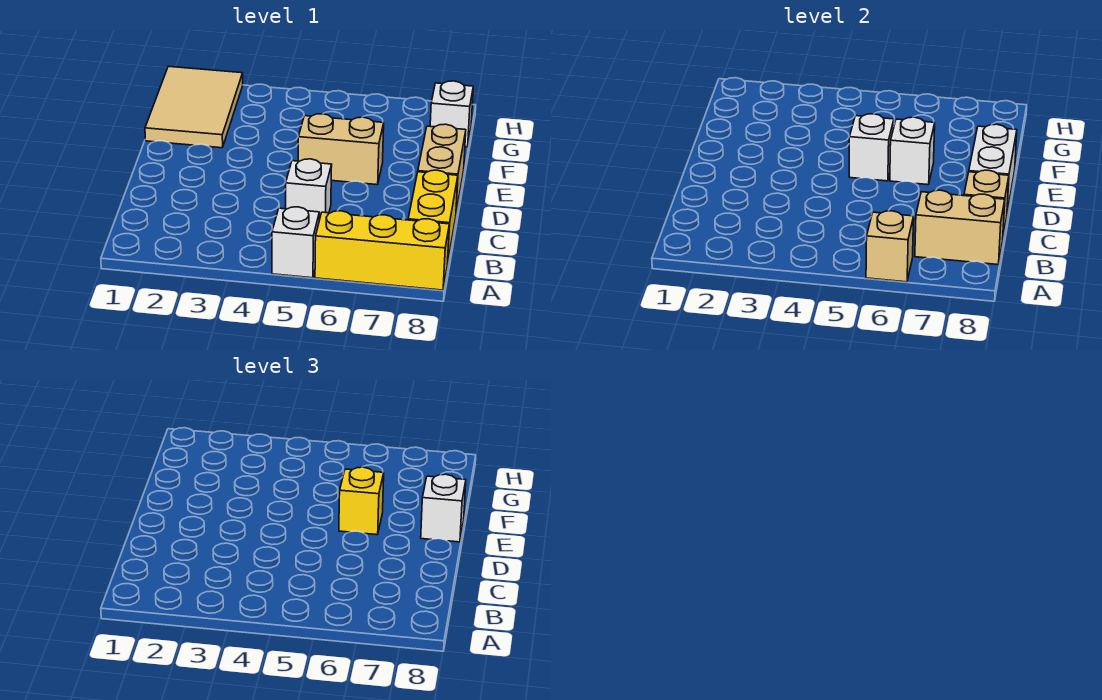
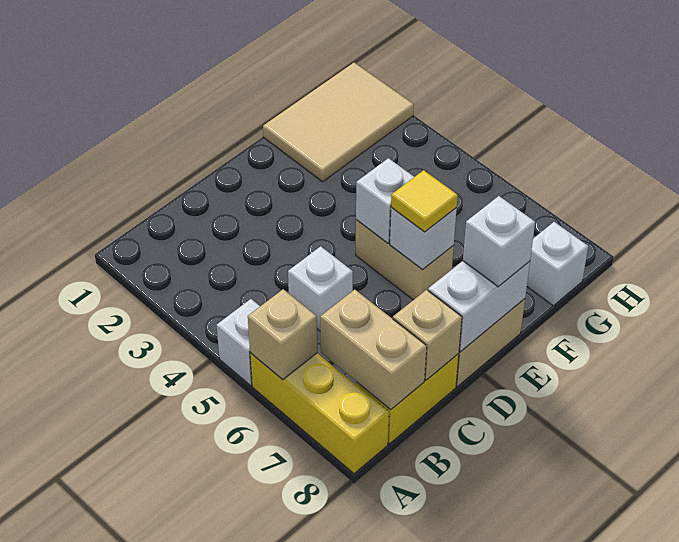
yellow 1x1 brick [339,467,384,535] -> yellow 1x1 tile [391,170,458,232]

